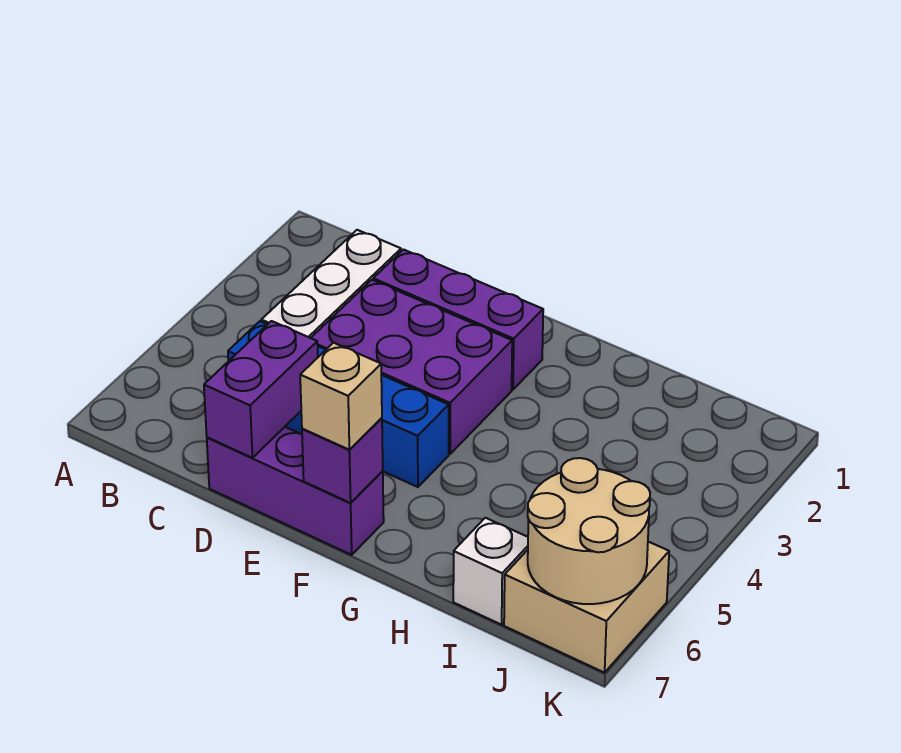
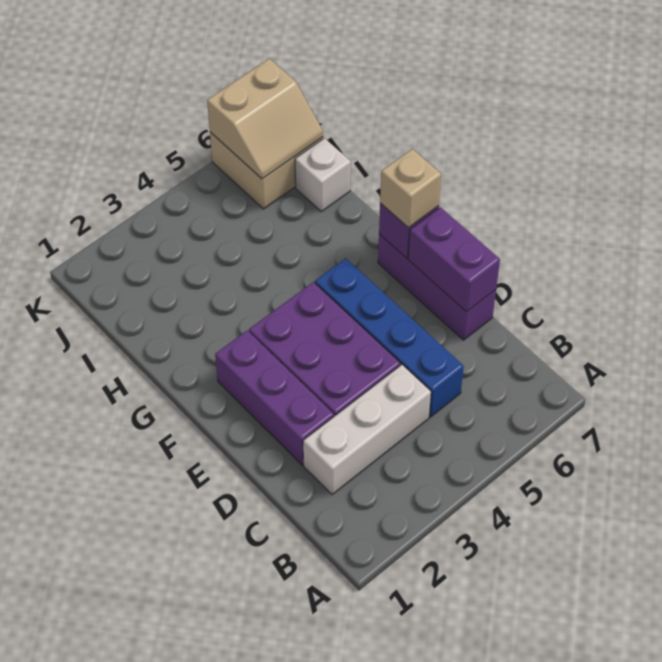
purple 1x2 brick [204,321,318,458] -> purple 1x2 brick turned to [408,207,500,312]
tan 2x2 round brick [528,458,650,604] -> tan 2x2 slope [207,58,323,179]

